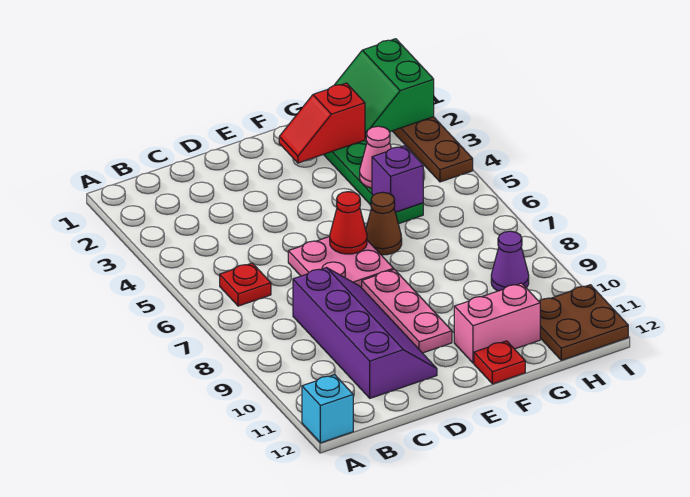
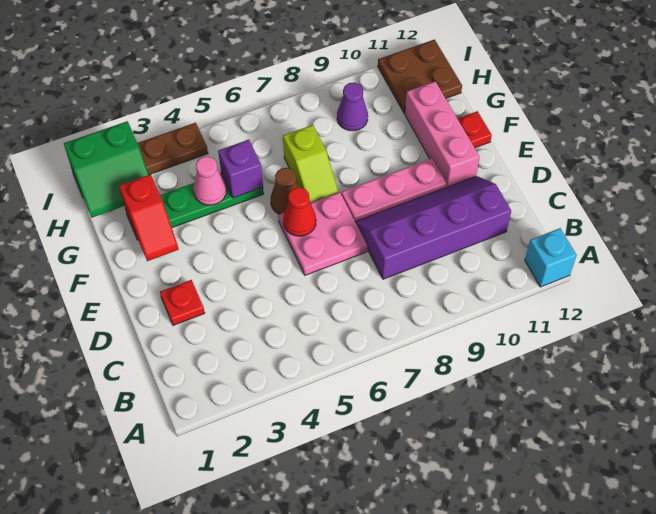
red 1x1 plate [220,263,271,306] -> red 1x1 plate moved to [160,280,205,325]
none -> lime 1x2 slope [283,125,339,203]
pink 1x2 brick [454,283,540,363] -> pink 1x3 brick [405,81,480,187]

